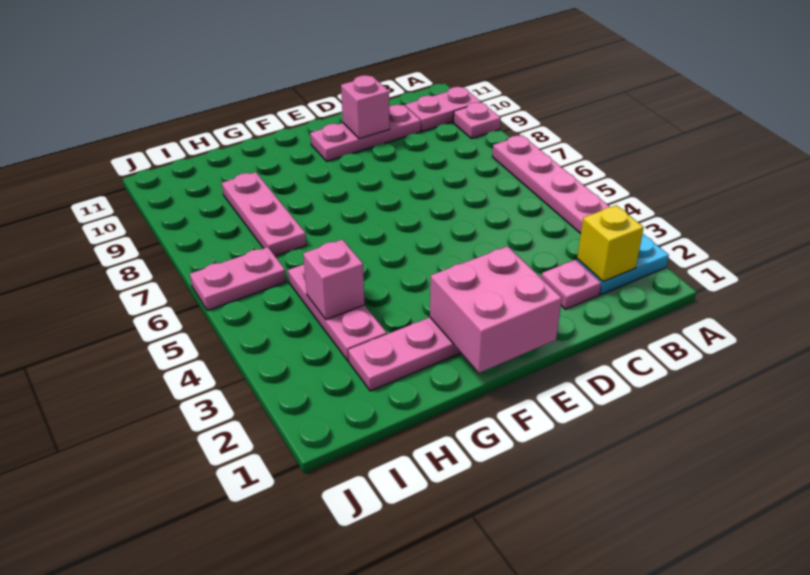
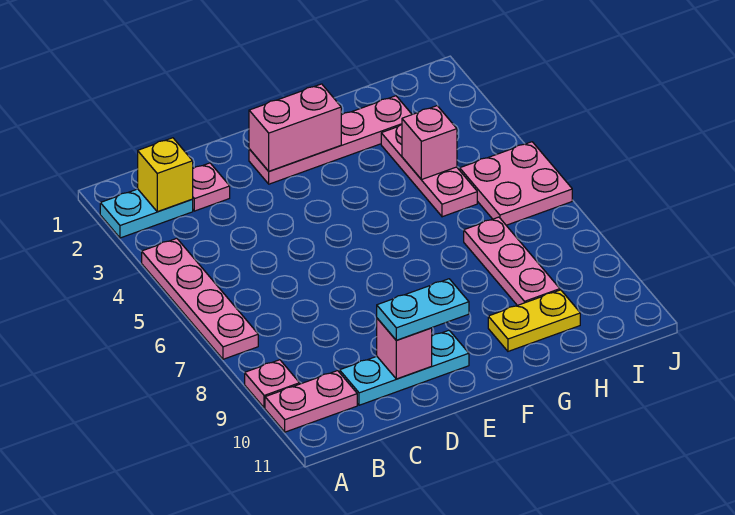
pink 1x3 plate [310,105,421,161] -> cyan 1x3 plate [340,330,469,405]
none -> cyan 1x2 plate [377,279,469,340]
pink 2x2 brick [430,246,562,373] -> pink 1x2 brick [249,84,341,171]
none -> yellow 1x2 plate [488,290,580,351]
pink 1x2 plate [190,247,286,310] -> pink 2x2 plate [460,142,572,225]

